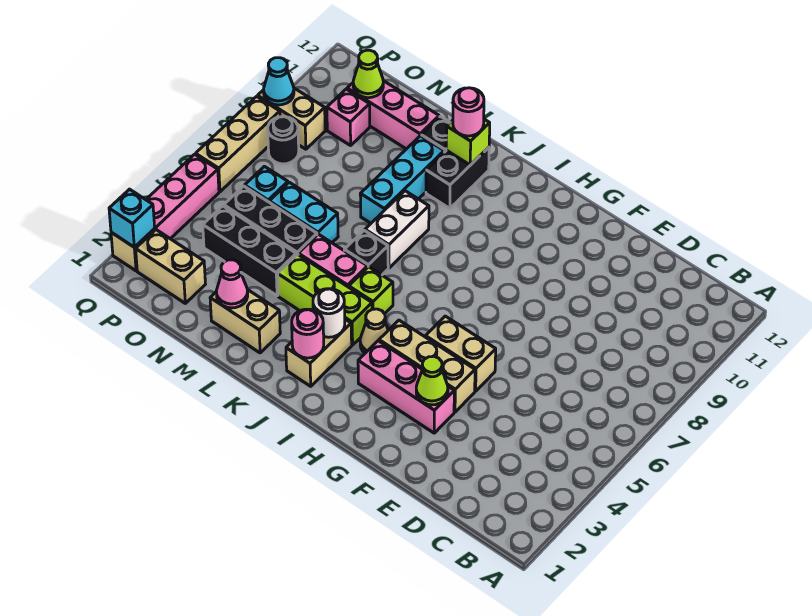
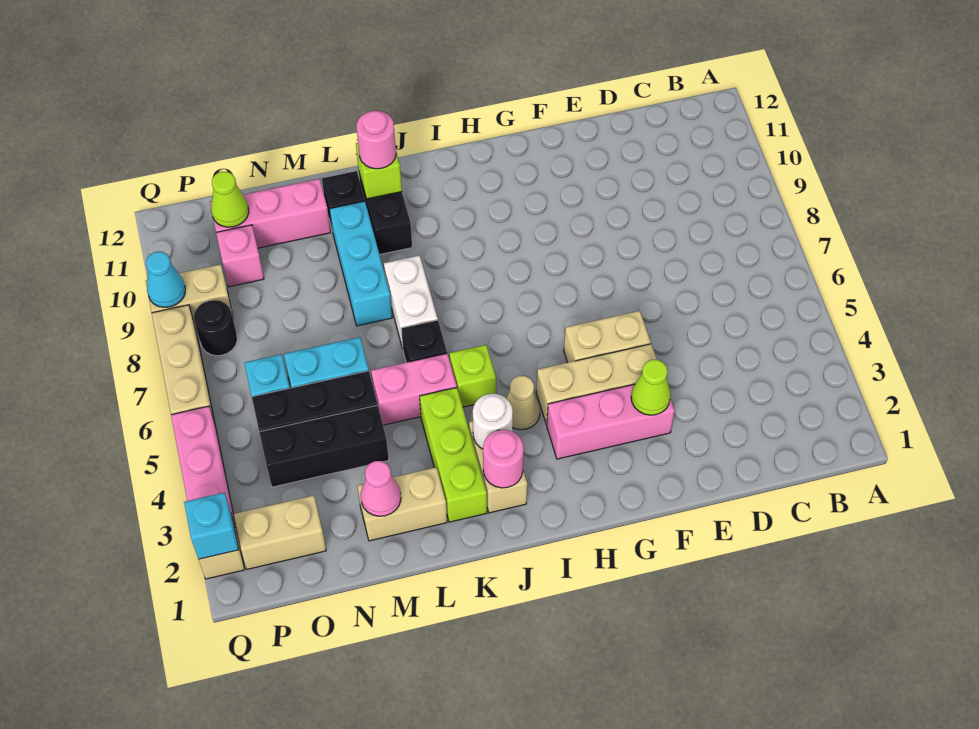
lime 1x3 brick [278,254,372,345] -> lime 1x3 brick turned to [420,388,487,522]

